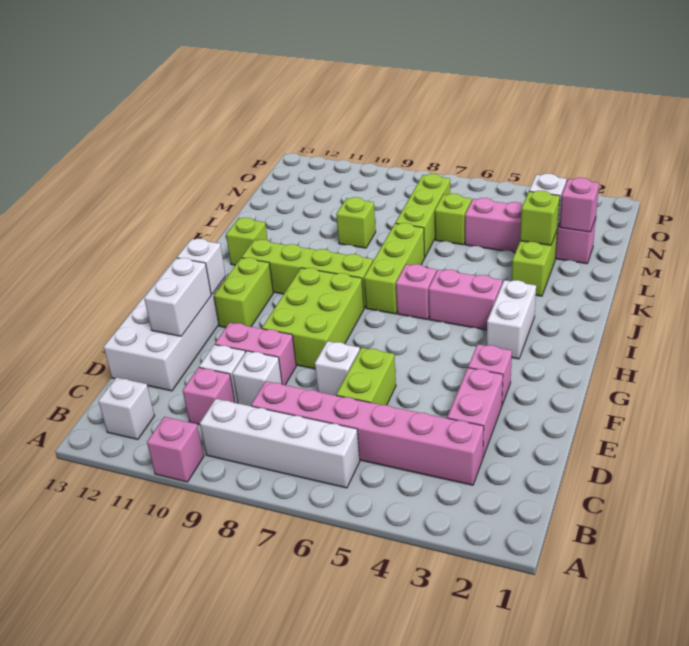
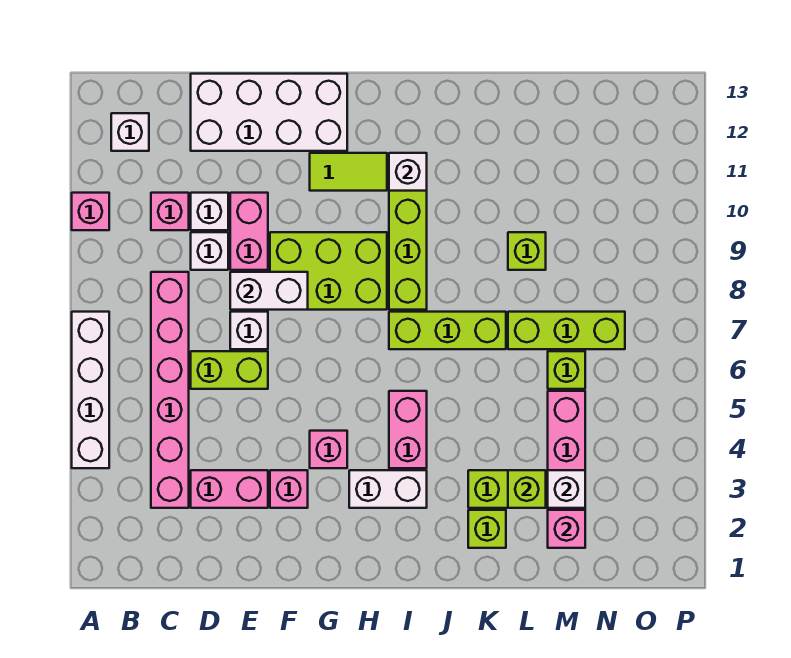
white 1x4 brick [200,399,360,488] -> white 1x4 brick moved to [72,312,109,468]
white 1x2 brick [144,258,211,336] -> white 1x2 brick moved to [230,272,308,310]
lime 1x2 brick [214,258,273,328] -> lime 1x2 tile [310,153,387,191]
white 1x1 brick [177,239,226,295] -> white 1x1 brick moved to [389,153,427,191]
pink 1x1 brick [396,264,436,320] -> pink 1x1 brick moved to [310,431,347,468]
lime 1x1 brick [226,218,268,265] -> lime 1x1 brick moved to [468,510,506,548]

